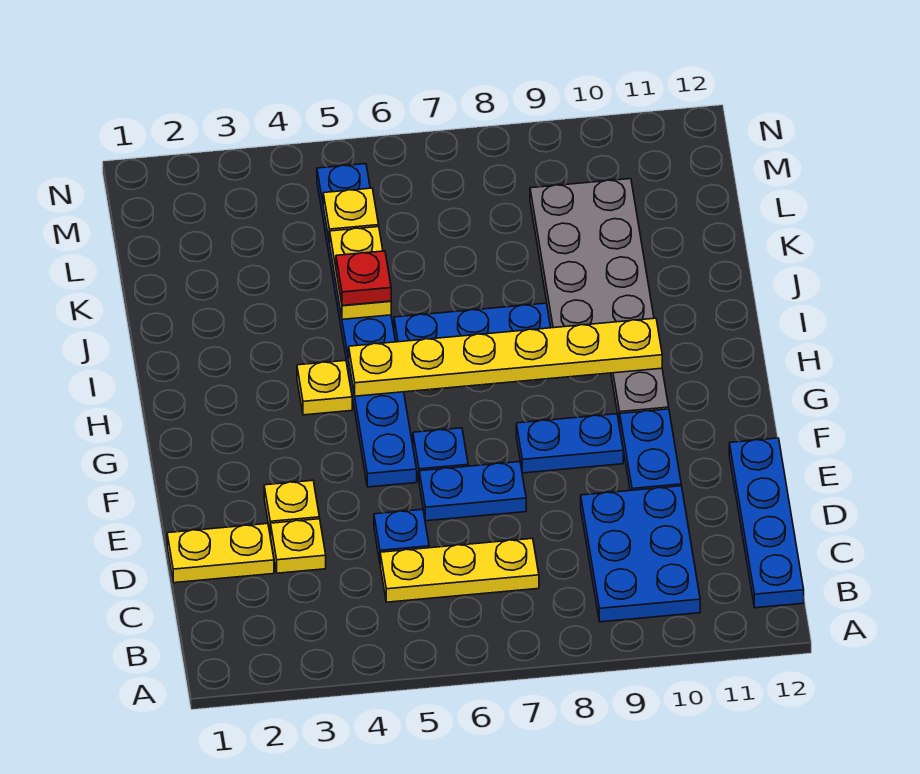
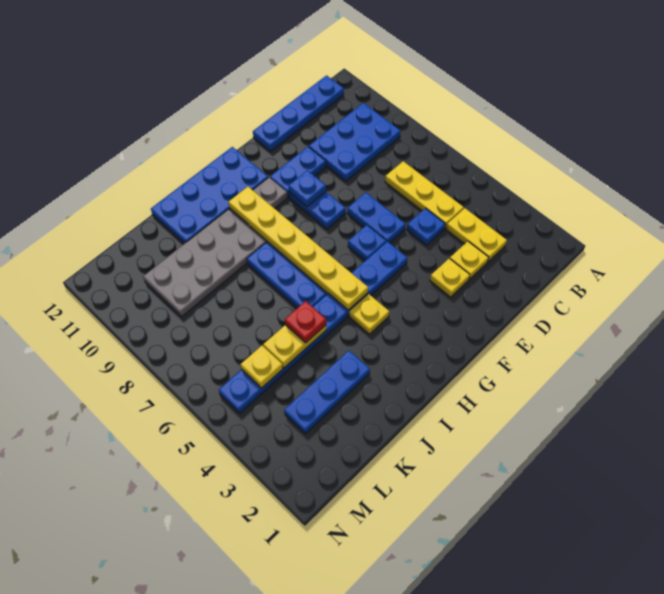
yellow 1x2 plate [167,524,274,583] -> yellow 1x2 plate moved to [446,208,507,262]
none -> blue 1x1 plate [289,170,326,206]
none -> blue 2x4 plate [151,147,268,244]
none -> blue 1x3 plate [284,351,370,434]

